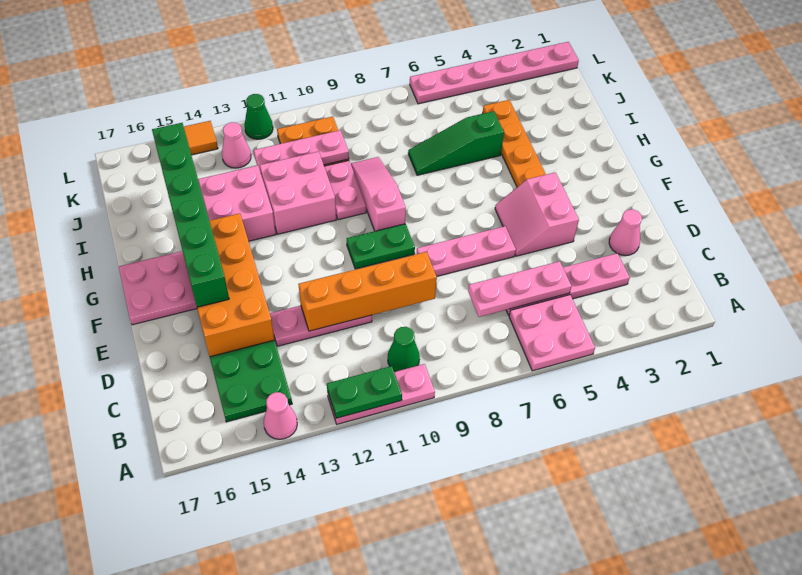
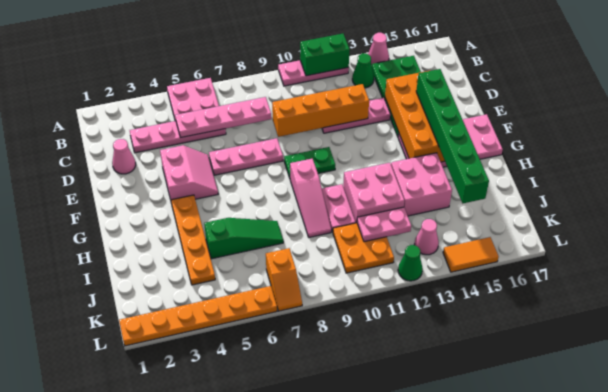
green 1x2 plate [327,366,402,418] -> green 1x2 brick [300,34,350,76]
green 1x1 cone [388,327,420,372] -> green 1x1 cone moved to [352,53,374,88]
pink 1x3 plate [468,261,571,317] -> pink 1x4 plate [175,97,271,138]
pink 1x3 plate [254,130,349,169] -> pink 1x2 plate [357,207,411,242]
none -> orange 1x2 slope [266,248,302,311]
pink 1x6 plate [410,42,579,104] -> orange 1x6 plate [119,286,277,346]

